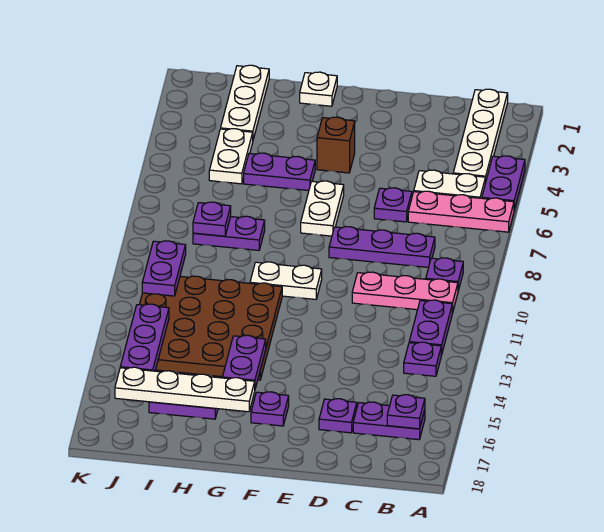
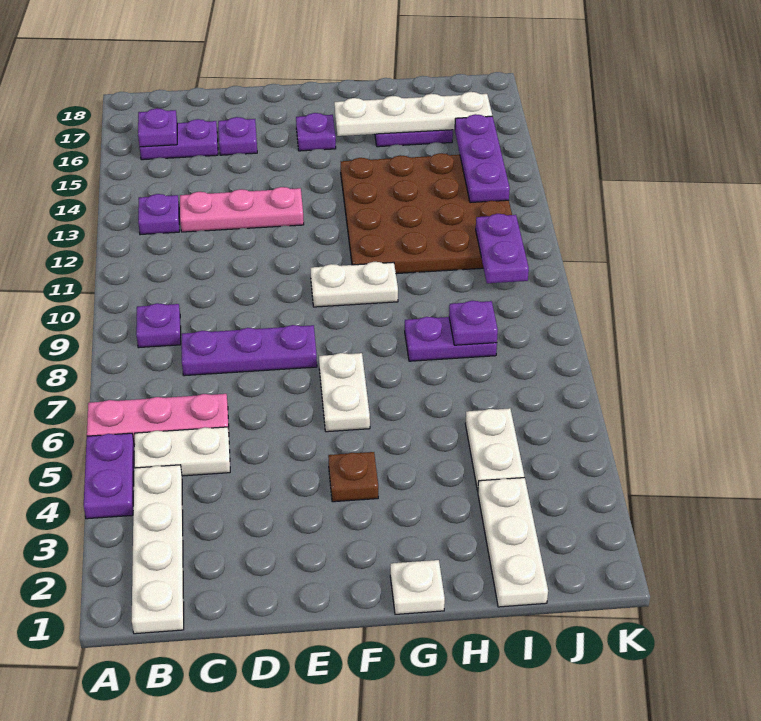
pink 1x3 plate [352,272,458,313] -> pink 1x3 plate moved to [180,187,304,232]
purple 1x2 plate [409,300,452,355] -> none
purple 1x1 plate [374,188,412,222] -> none
brown 1x1 brick [317,117,355,173] -> brown 1x1 plate [328,452,378,502]
purple 1x2 plate [244,153,315,191] -> none
purple 1x2 plate [222,335,266,388] -> none

